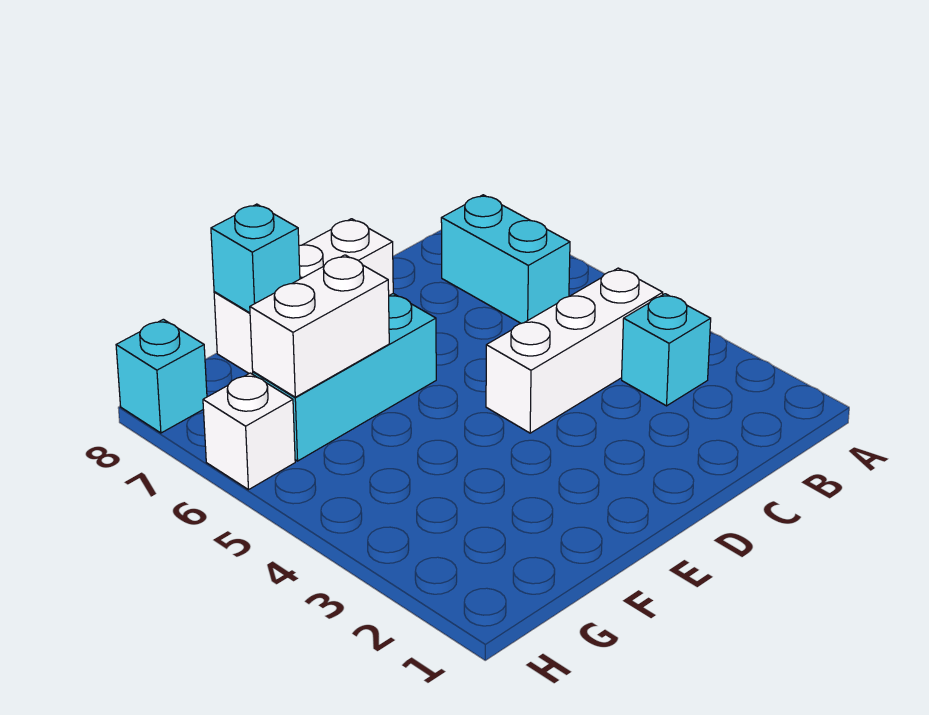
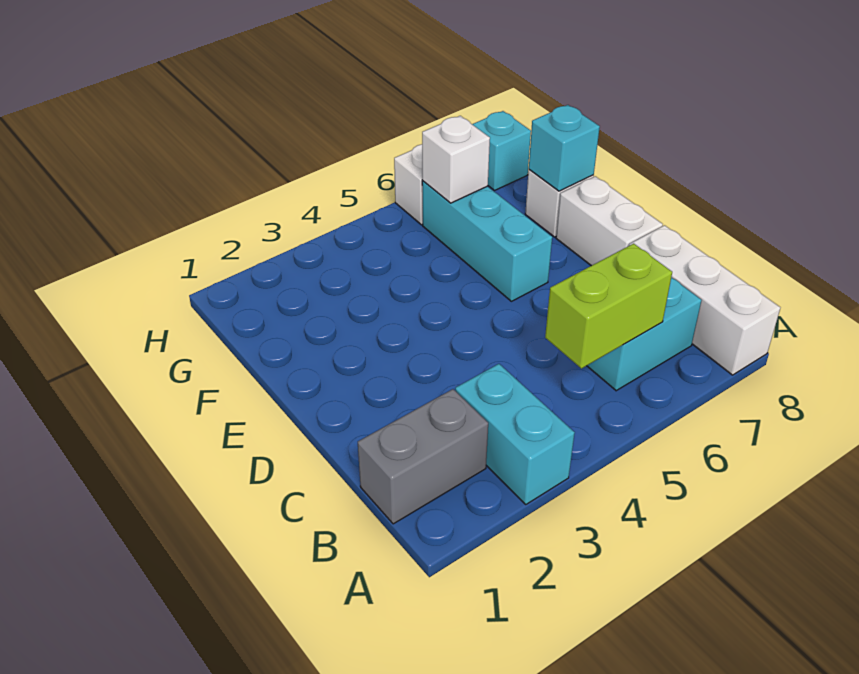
none -> grey 1x2 brick [358,389,488,524]
cyan 1x1 brick [622,294,711,406] -> cyan 1x2 brick [455,364,575,504]
white 1x3 brick [486,268,663,433] -> white 1x3 brick moved to [629,225,780,375]
none -> lime 1x2 brick [545,244,672,369]
white 1x2 brick [250,255,389,397] -> white 1x1 brick [422,116,490,203]

